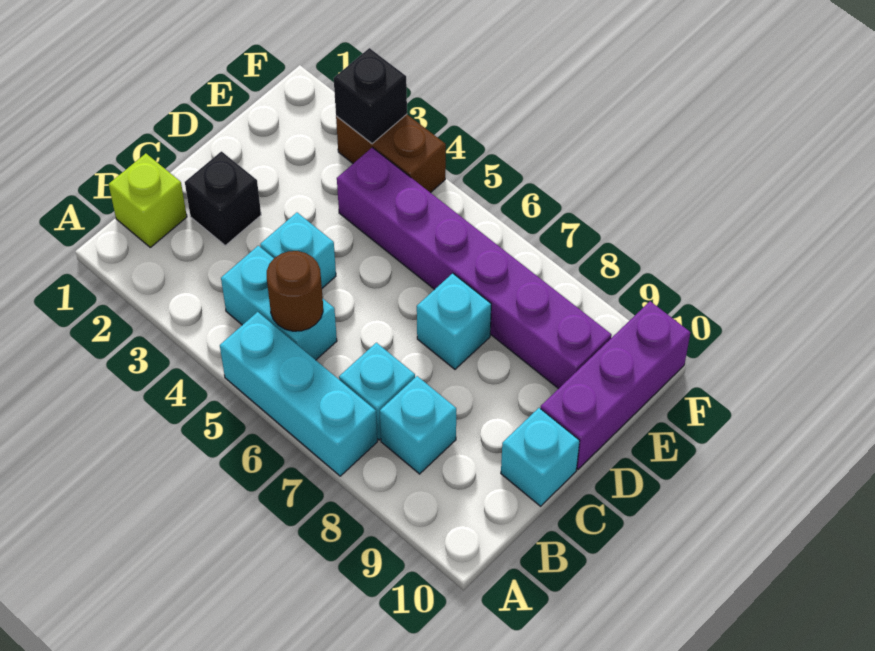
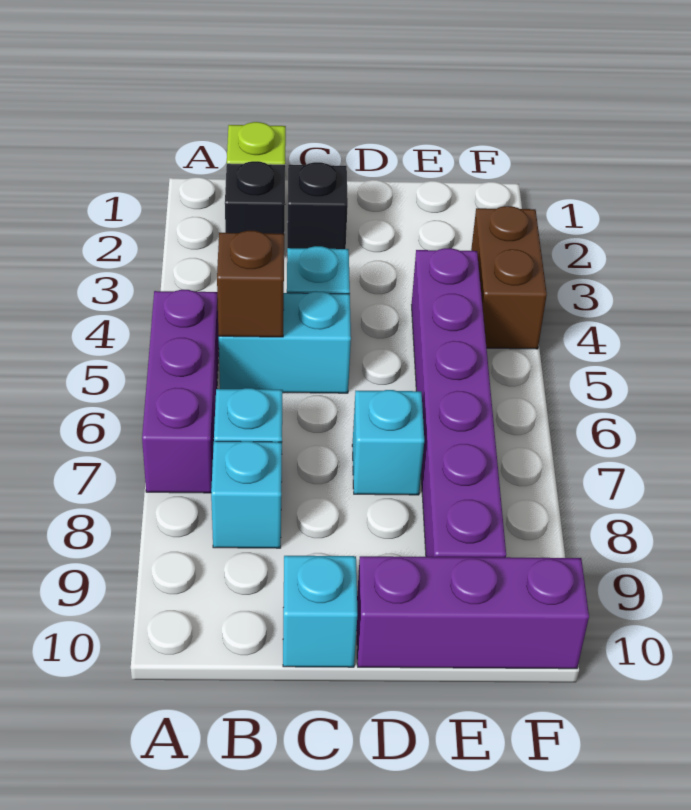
cyan 1x3 brick [220,312,377,476] -> purple 1x3 brick [142,290,219,493]
cyan 1x2 brick [221,246,337,360] -> cyan 1x2 brick turned to [219,291,351,393]
brown 1x1 round brick [267,251,323,331] -> brown 1x1 brick [217,231,284,337]
black 1x1 brick [334,48,407,144] -> black 1x1 brick moved to [225,161,285,234]

